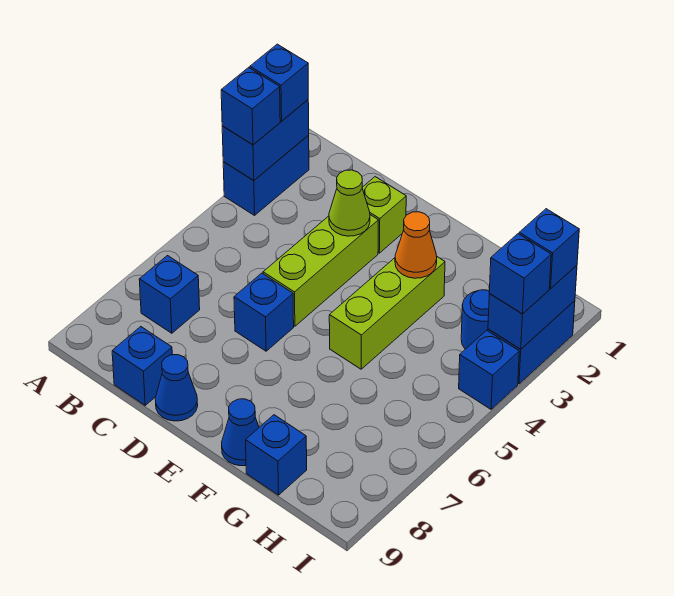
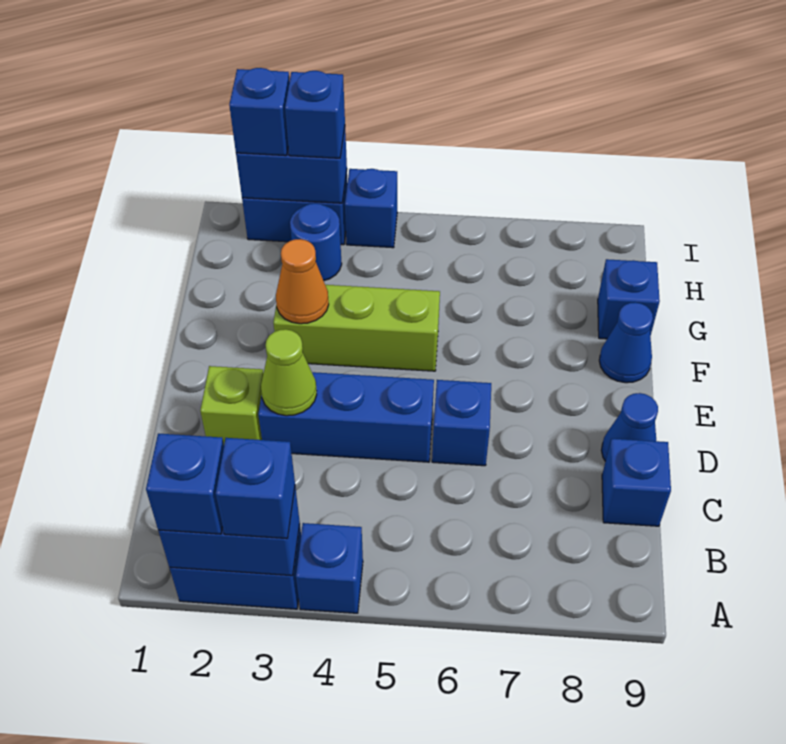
blue 1x1 brick [139,256,200,333] -> blue 1x1 brick moved to [296,523,363,613]
lime 1x3 brick [263,215,378,326] -> blue 1x3 brick [258,372,434,462]

